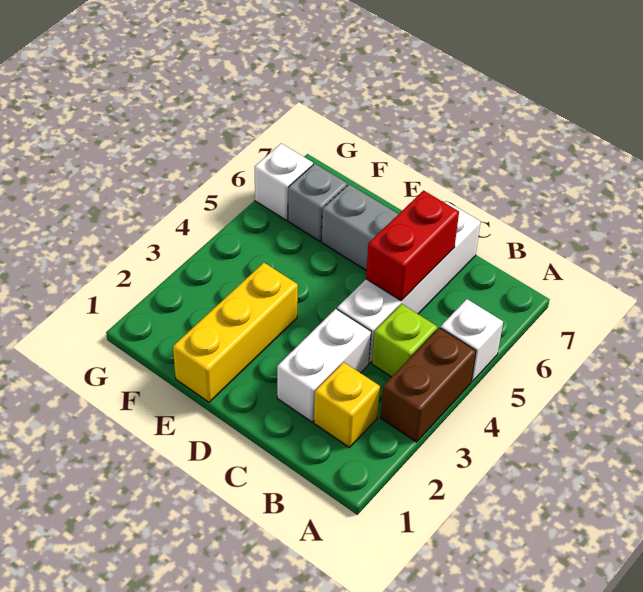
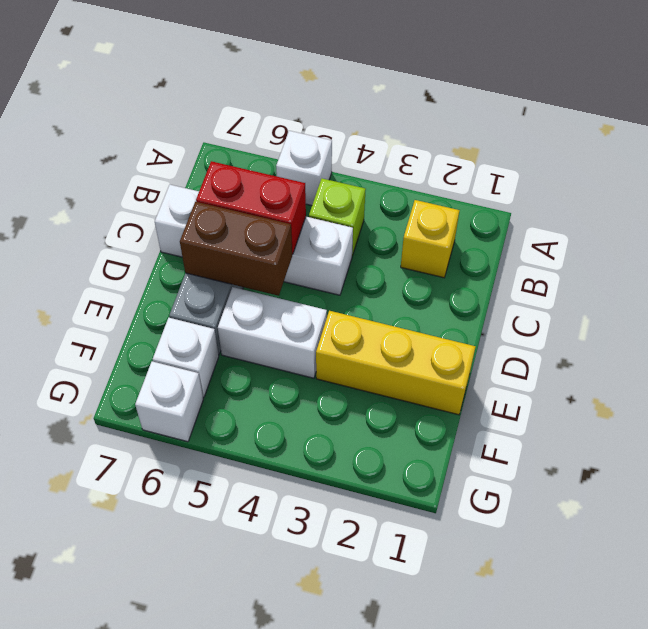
brown 1x2 brick [381,328,476,442] -> brown 1x2 brick moved to [180,202,293,296]
white 1x2 brick [277,309,371,422] -> white 1x2 brick moved to [218,287,327,378]
grey 1x1 brick [288,164,347,241] -> white 1x1 brick [153,318,219,397]

